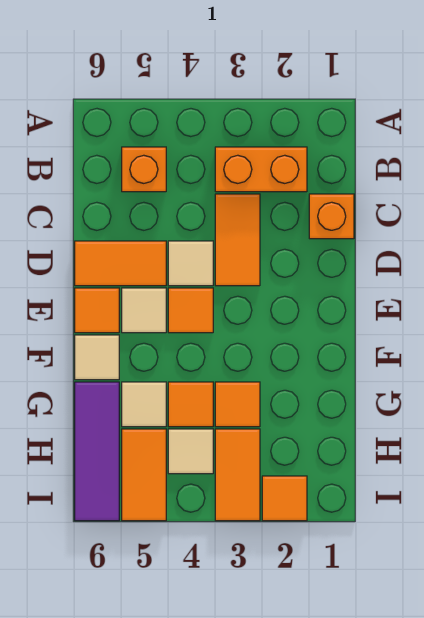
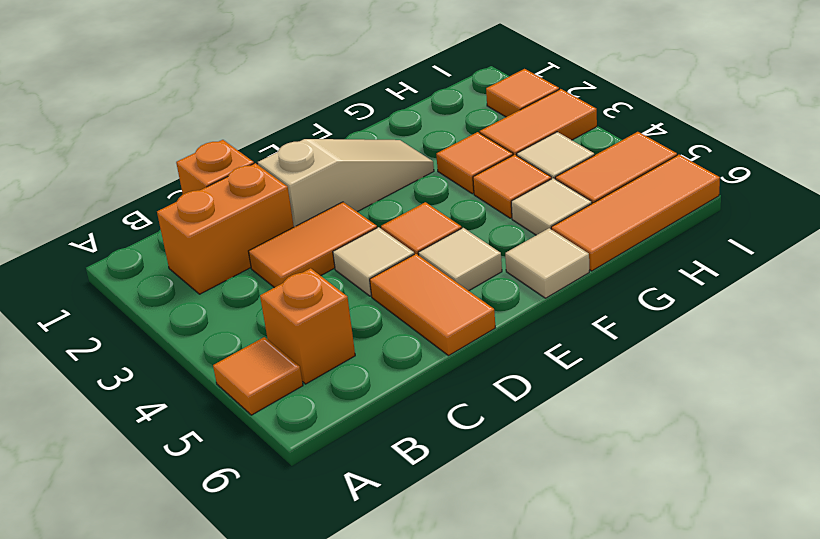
orange 1x2 brick [215,147,307,192] -> orange 1x2 brick turned to [157,163,294,294]
none -> tan 1x3 slope [258,139,434,227]
orange 1x1 tile [75,288,119,333] -> orange 1x1 tile moved to [213,337,303,415]
purple 1x3 tile [75,382,119,521] -> orange 1x3 tile [551,155,720,271]

